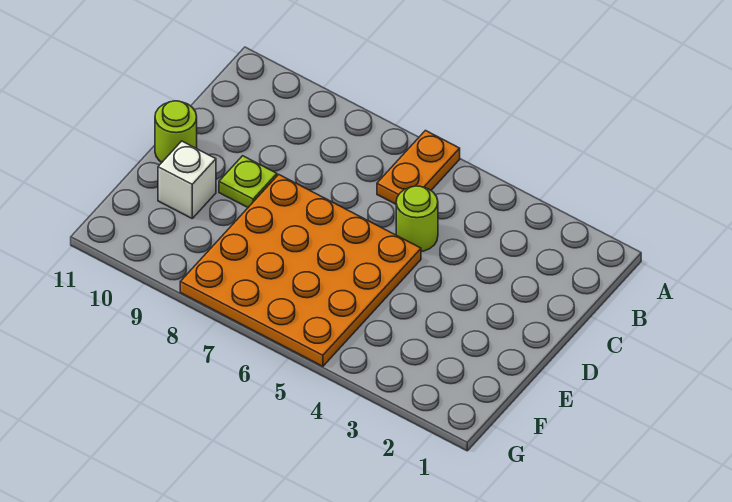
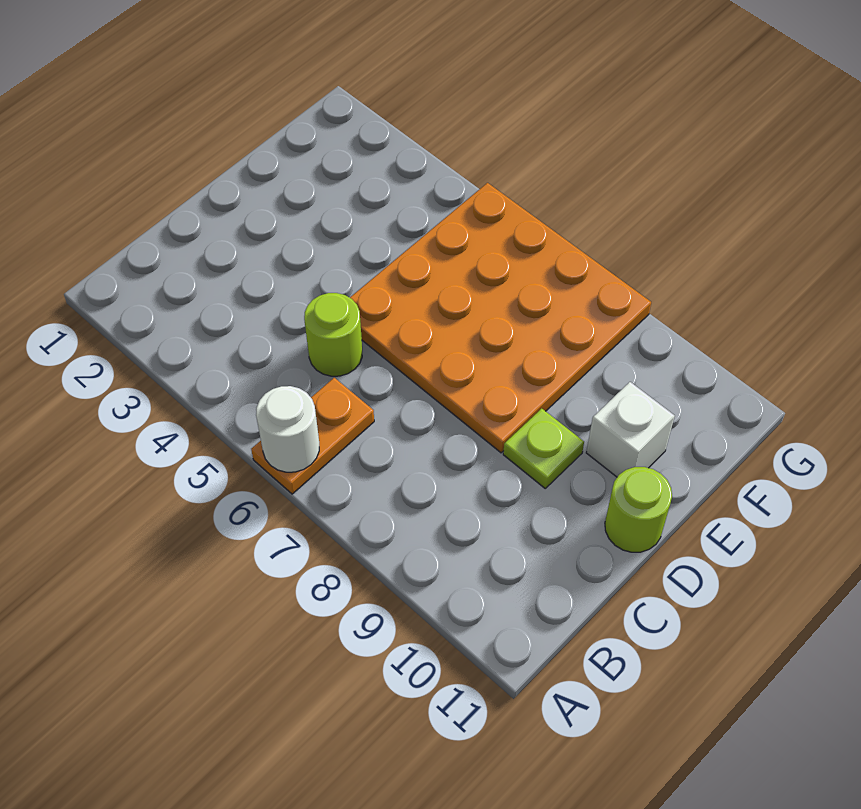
none -> white 1x1 round brick [256,386,319,472]

